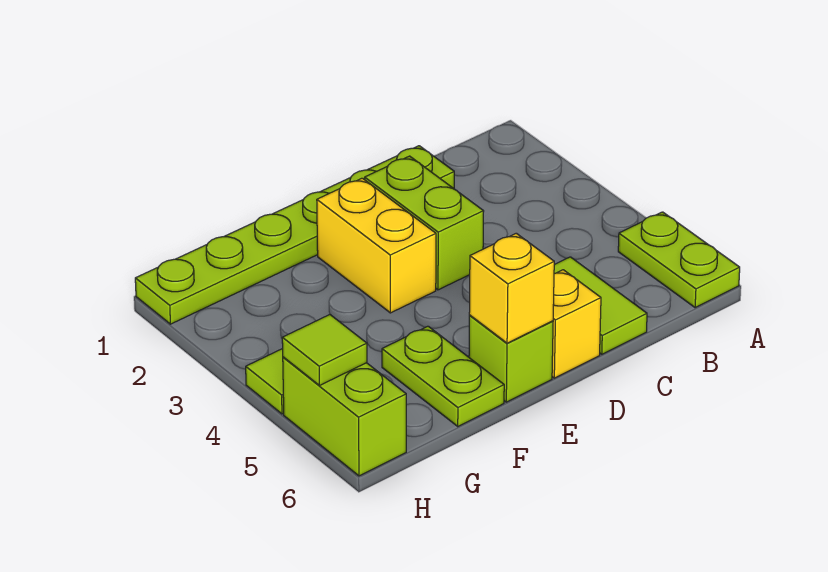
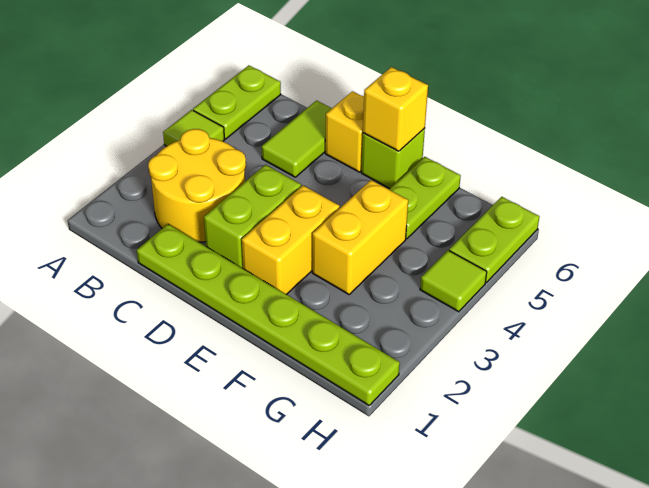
none -> yellow 2x2 round brick [148,129,246,242]
none -> yellow 1x2 brick [312,180,408,294]
lime 1x2 brick [283,357,406,476] -> lime 1x2 plate [449,197,539,282]
lime 1x1 tile [282,315,367,386] -> lime 1x1 tile moved to [163,110,224,146]

